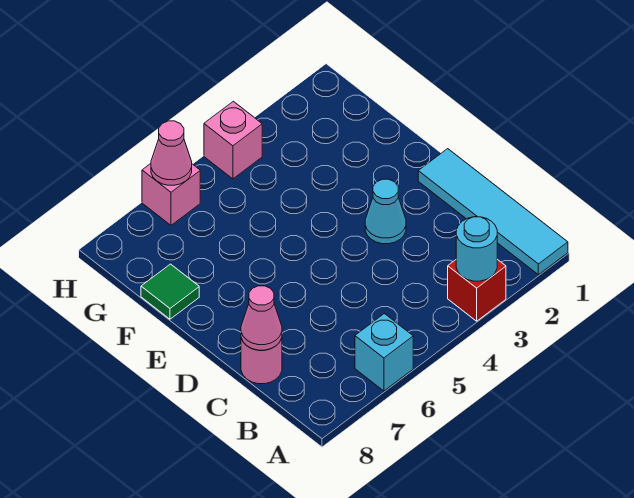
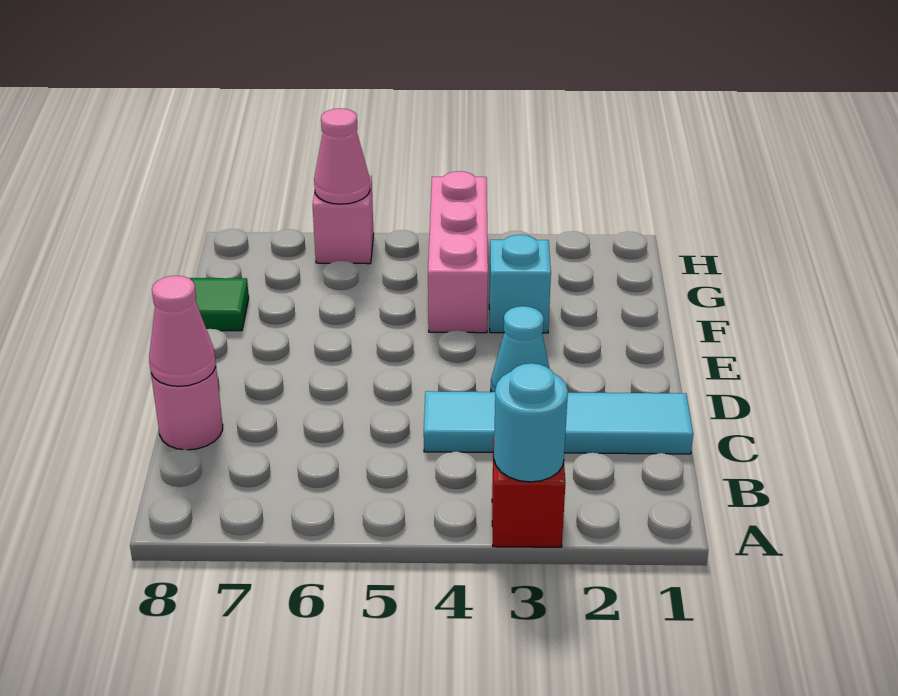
cyan 1x4 tile [418,149,568,275] -> cyan 1x4 tile turned to [424,391,693,454]
cyan 1x1 brick [355,314,413,391] -> cyan 1x1 brick moved to [489,235,551,333]
pink 1x1 brick [204,101,262,179] -> pink 1x3 brick [428,171,488,333]

